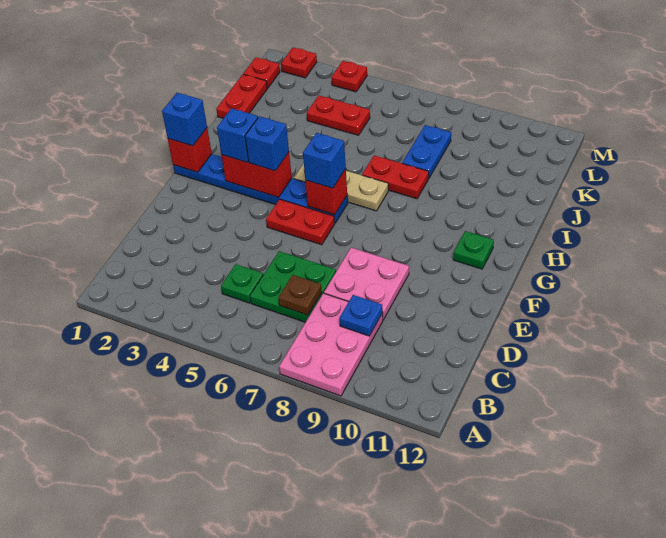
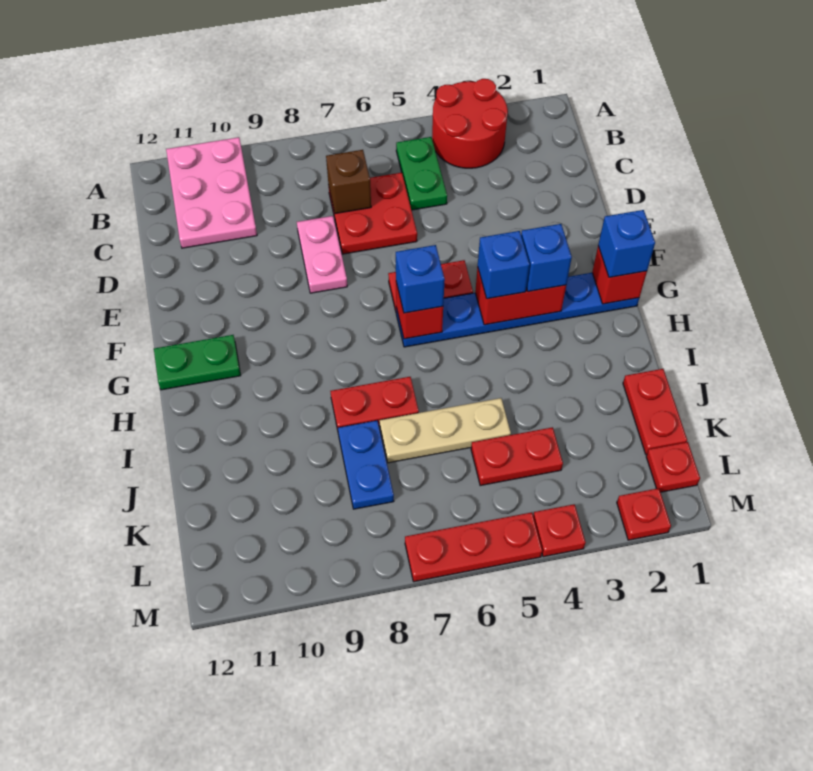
none -> red 2x2 round brick [432,79,508,168]
pink 2x3 plate [279,293,383,396] -> pink 2x3 plate moved to [166,137,257,248]
green 1x1 plate [221,264,263,303] -> green 1x2 plate [396,137,447,210]
green 2x2 plate [250,251,336,322] -> red 2x2 plate [329,173,417,254]
brown 1x1 plate [278,275,322,315] -> brown 1x1 brick [326,150,371,214]
blue 1x1 plate [339,295,383,336] -> none
pink 2x2 plate [324,248,409,320] -> pink 1x2 plate [297,216,347,293]
green 1x1 plate [453,231,494,269] -> green 1x2 plate [154,335,241,390]
tan 1x3 plate [294,164,388,211] -> tan 1x3 plate moved to [380,398,511,463]
none -> red 1x3 plate [405,512,542,582]

